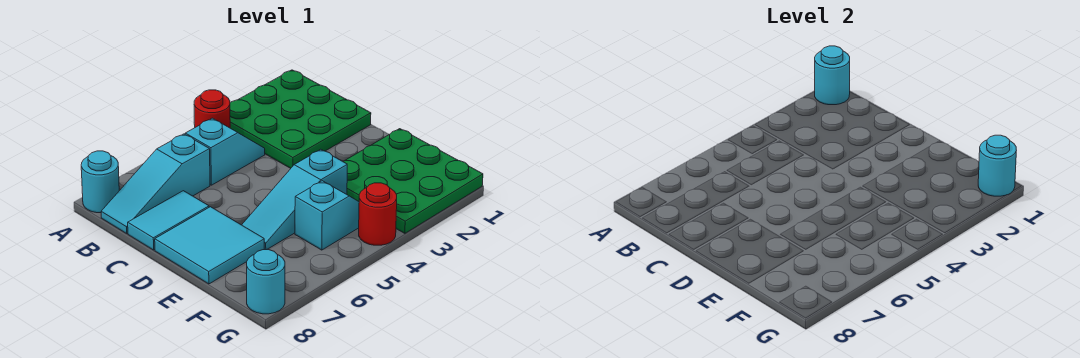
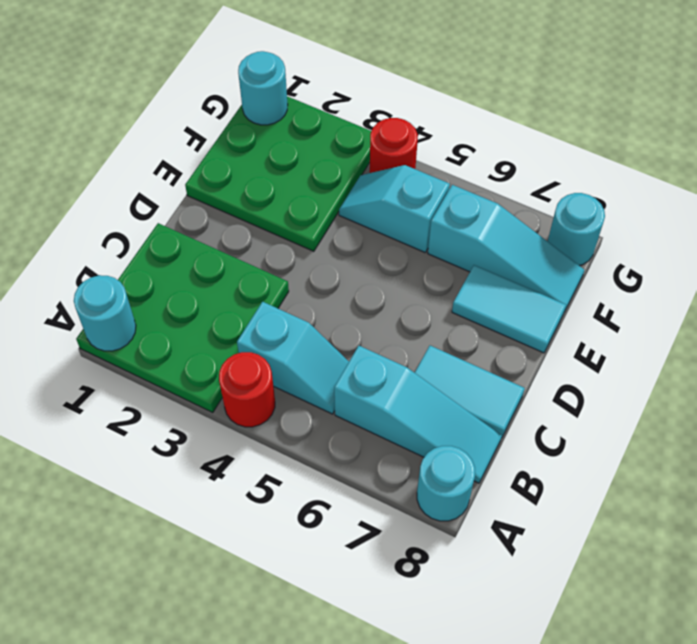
cyan 1x2 slope [185,118,265,185] -> cyan 1x2 slope turned to [237,302,349,414]
cyan 2x2 tile [155,207,264,284] -> cyan 1x2 tile [452,265,566,353]
cyan 1x3 slope [242,149,347,250] -> cyan 1x3 slope moved to [428,185,584,312]

